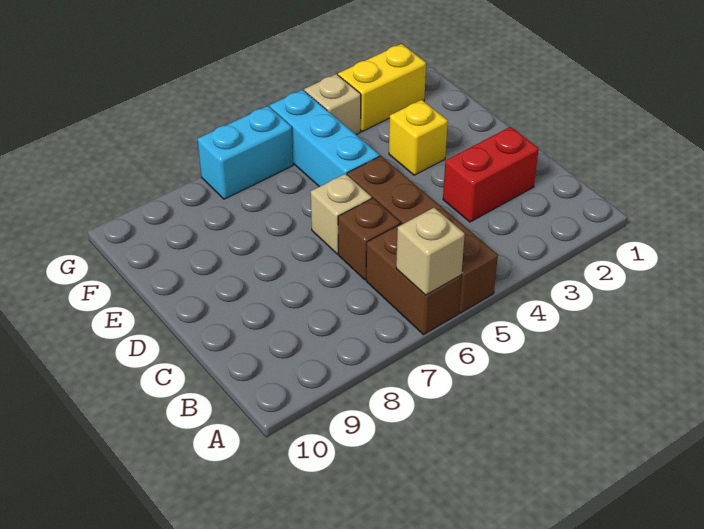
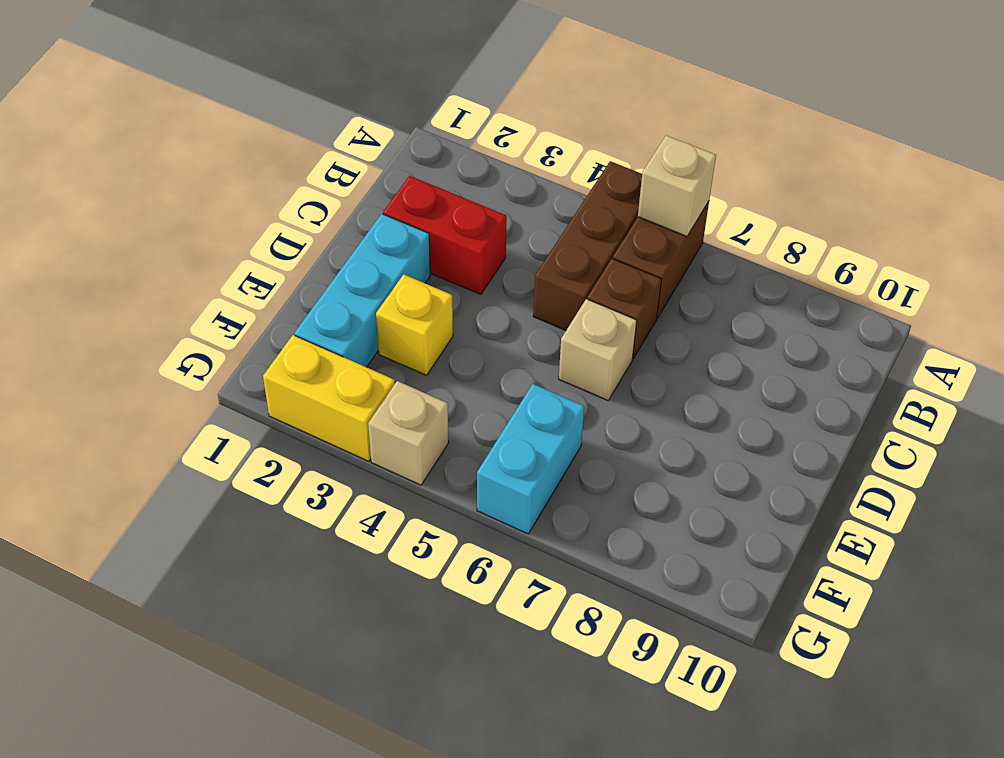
brown 1x4 brick [347,156,498,313] -> brown 1x3 brick [533,161,642,330]
cyan 1x3 brick [270,90,380,187] -> cyan 1x3 brick moved to [294,214,430,367]
cyan 1x2 brick [198,106,293,199] -> cyan 1x2 brick turned to [477,384,584,534]

